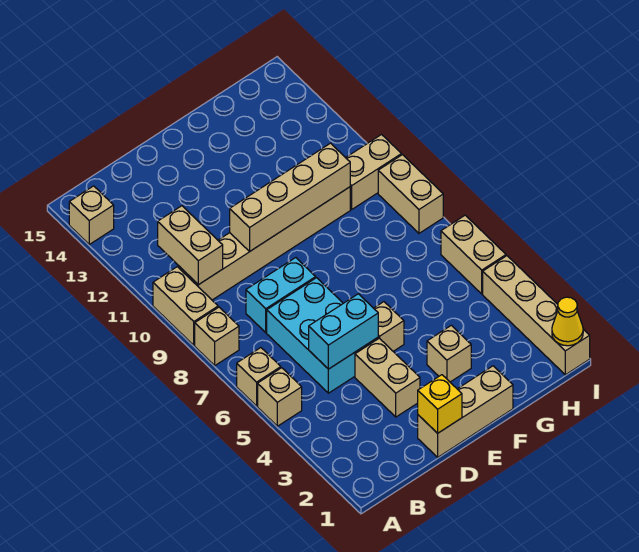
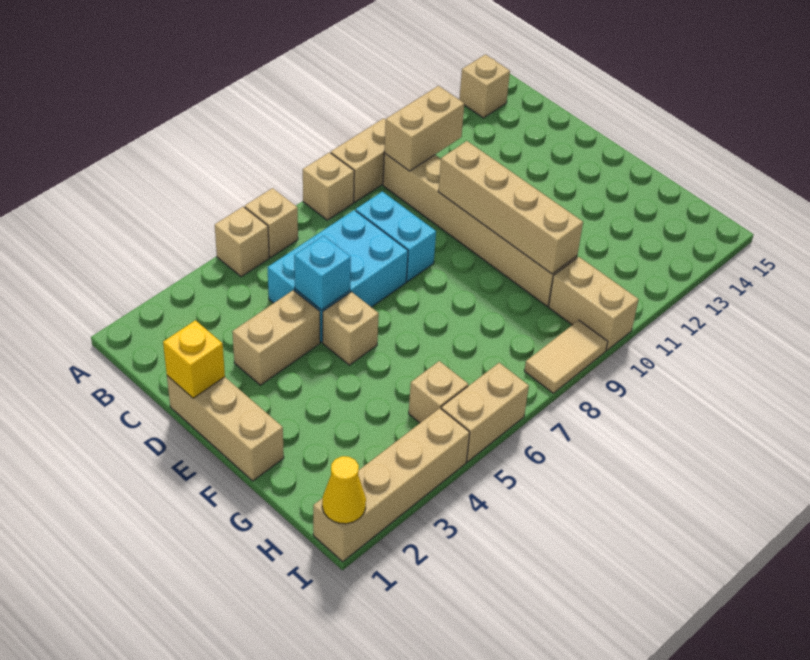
cyan 1x2 brick [309,294,378,369] -> cyan 1x1 brick [294,236,351,310]
tan 1x1 brick [427,325,471,382] -> tan 1x1 brick moved to [409,361,468,423]
tan 1x2 brick [378,155,443,233] -> tan 1x2 tile [524,320,608,393]

